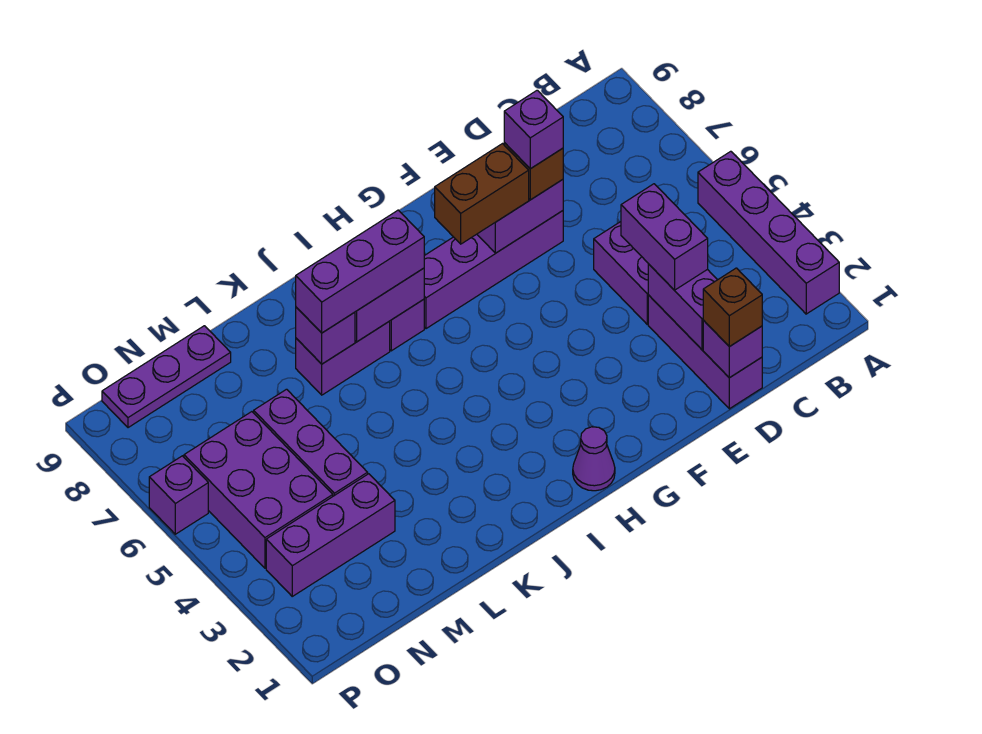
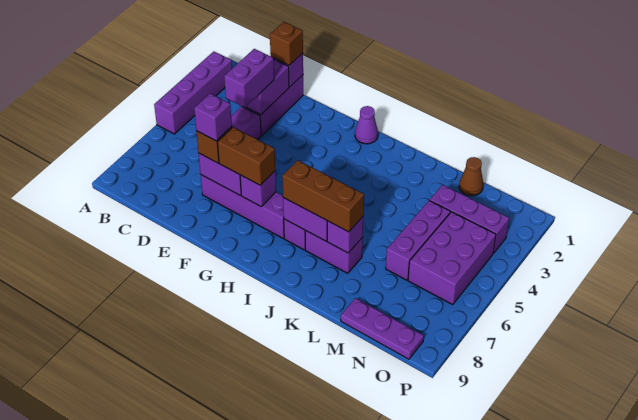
purple 1x3 brick [296,210,424,333] -> brown 1x3 brick [282,160,364,232]
none -> brown 1x1 cone [459,157,483,196]
purple 1x1 brick [149,456,208,534] -> purple 1x1 brick moved to [240,171,276,206]

